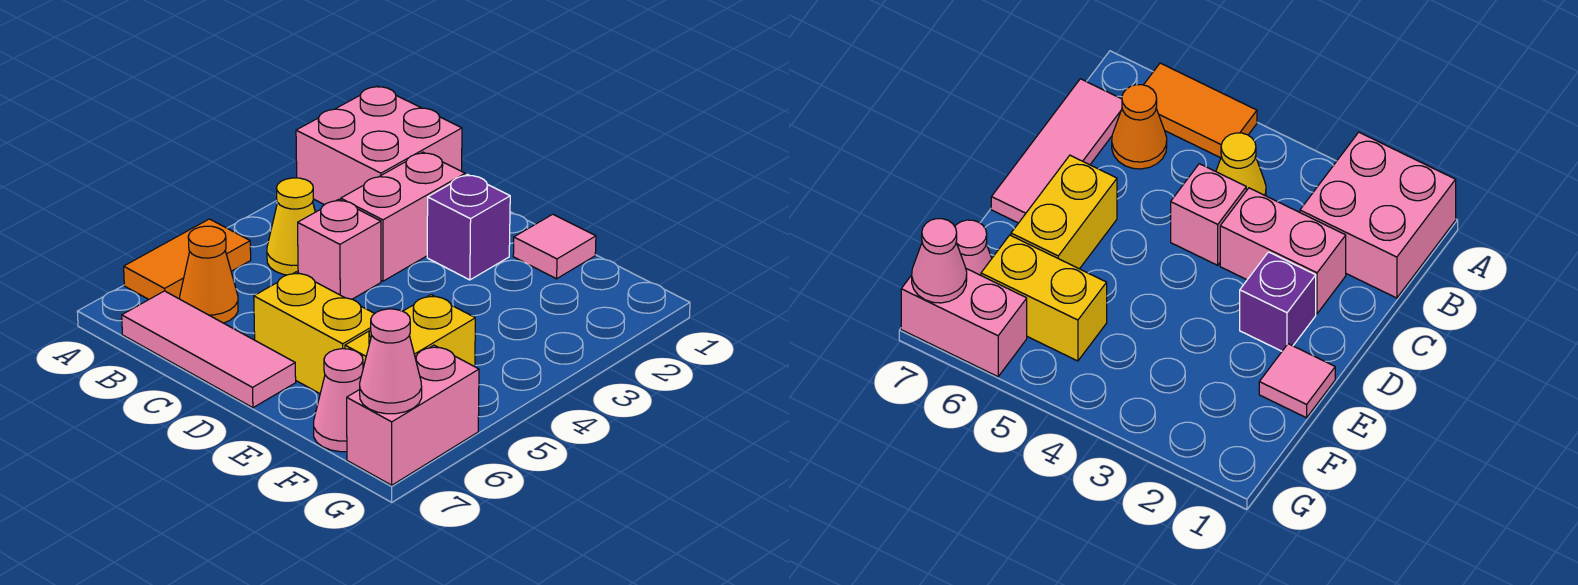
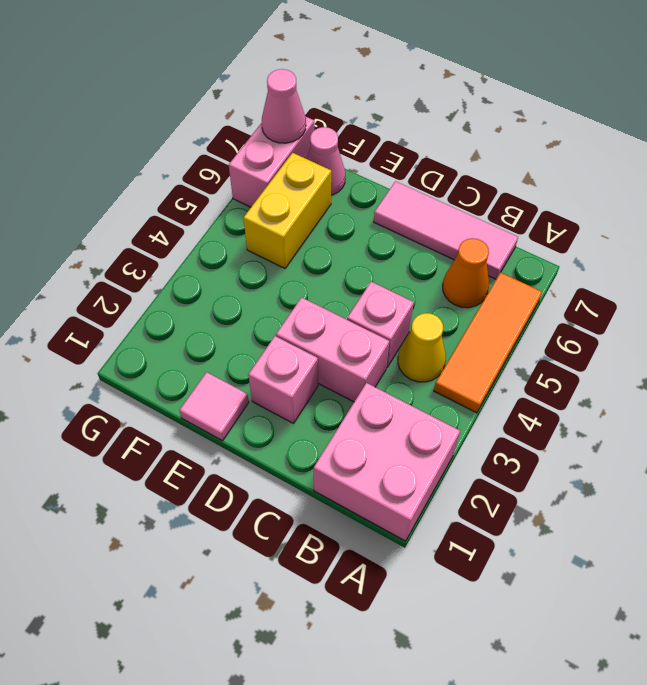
orange 1x2 tile [124,219,251,299] -> orange 1x3 tile [434,272,542,413]
pink 1x2 brick [341,152,465,281] -> pink 1x2 brick turned to [276,297,389,402]
purple 1x1 brick [427,174,510,280] -> pink 1x1 brick [248,336,318,423]
yellow 1x2 brick [254,272,374,394] -> none

